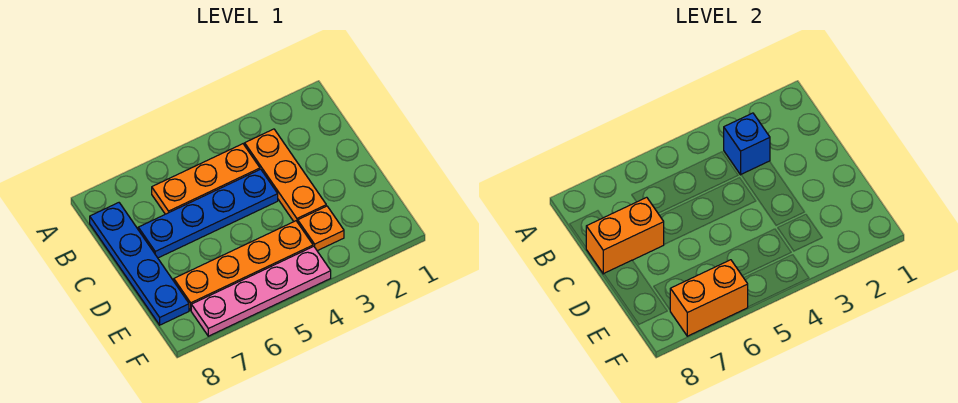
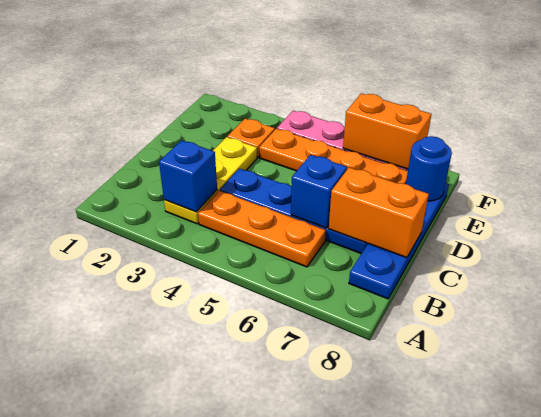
orange 1x3 plate [245,129,326,222] -> yellow 1x3 plate [164,137,257,224]
none -> blue 1x1 brick [291,155,347,228]
none -> blue 1x1 round brick [406,136,452,201]

